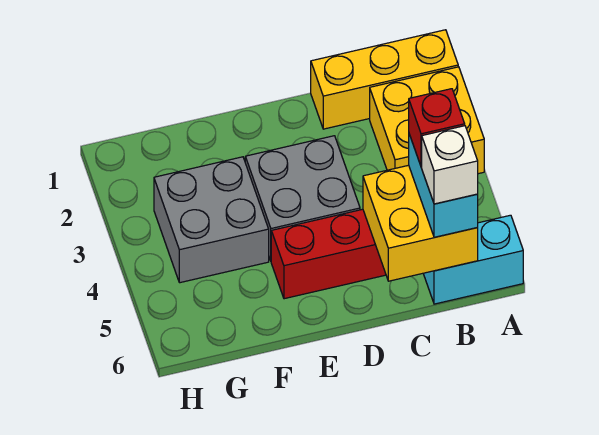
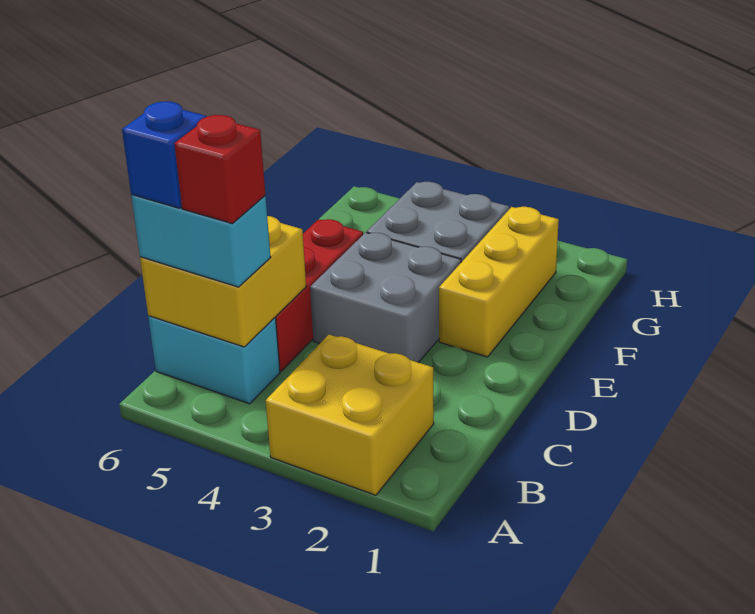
yellow 1x3 brick [311,30,458,129] -> yellow 1x3 brick moved to [439,207,559,357]
cyan 1x2 brick [423,215,523,304] -> cyan 1x2 brick turned to [148,316,280,404]
white 1x1 brick [422,126,478,204] -> blue 1x1 brick [122,101,207,208]

